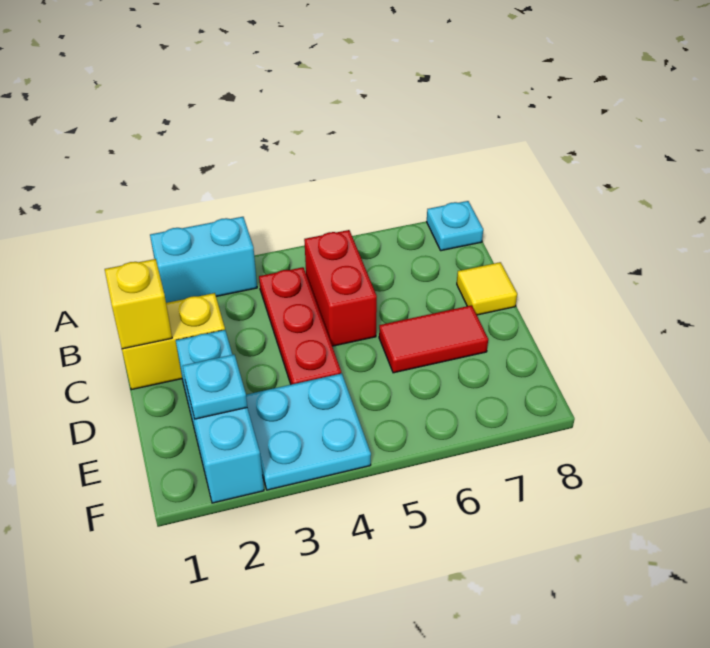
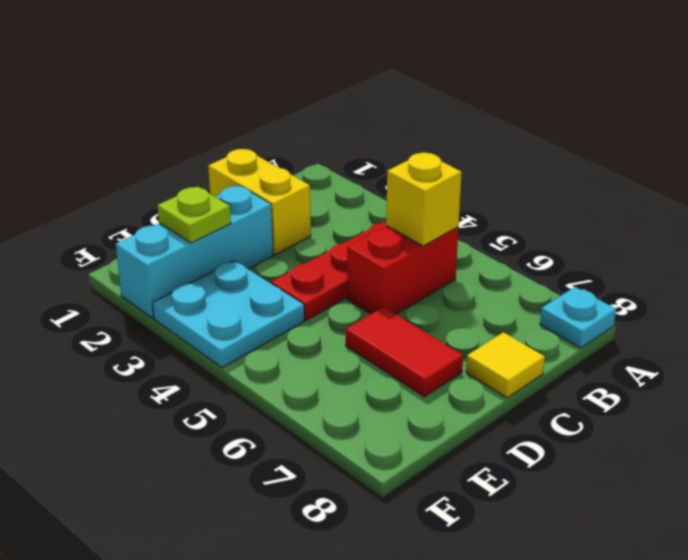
cyan 1x2 brick [150,217,257,303] -> none
yellow 1x1 brick [105,259,172,349] -> yellow 1x1 brick moved to [386,153,462,246]
cyan 1x1 plate [183,355,247,419] -> lime 1x1 plate [157,187,231,243]

